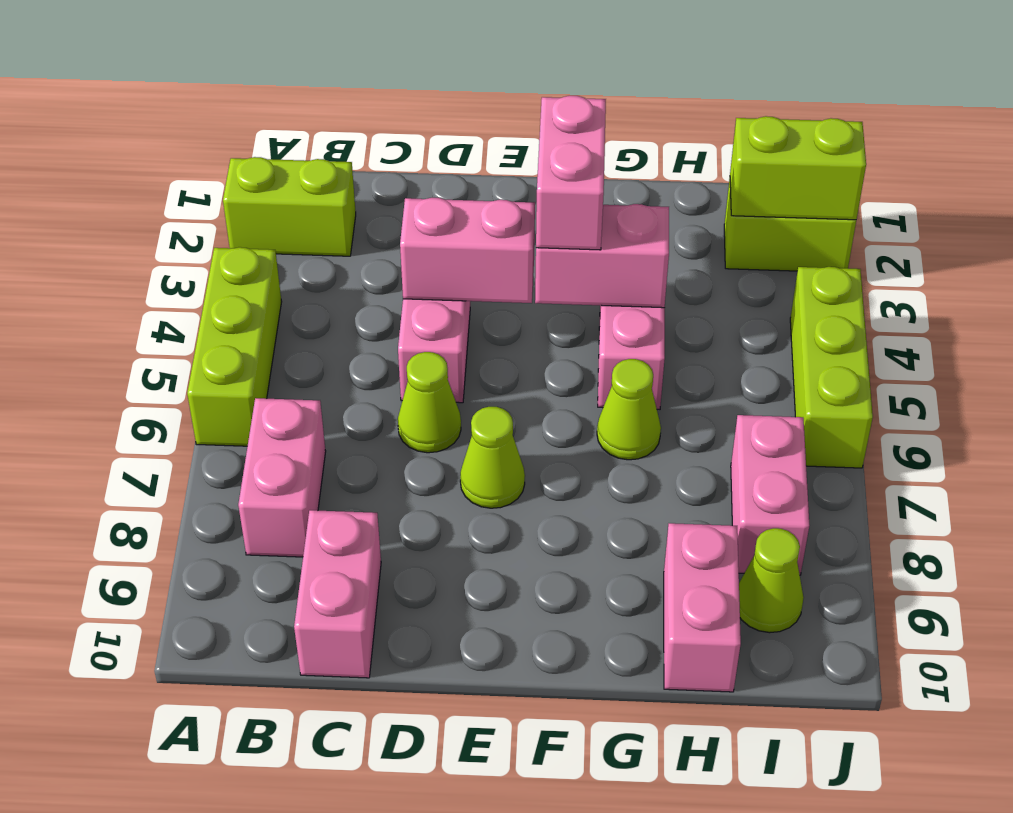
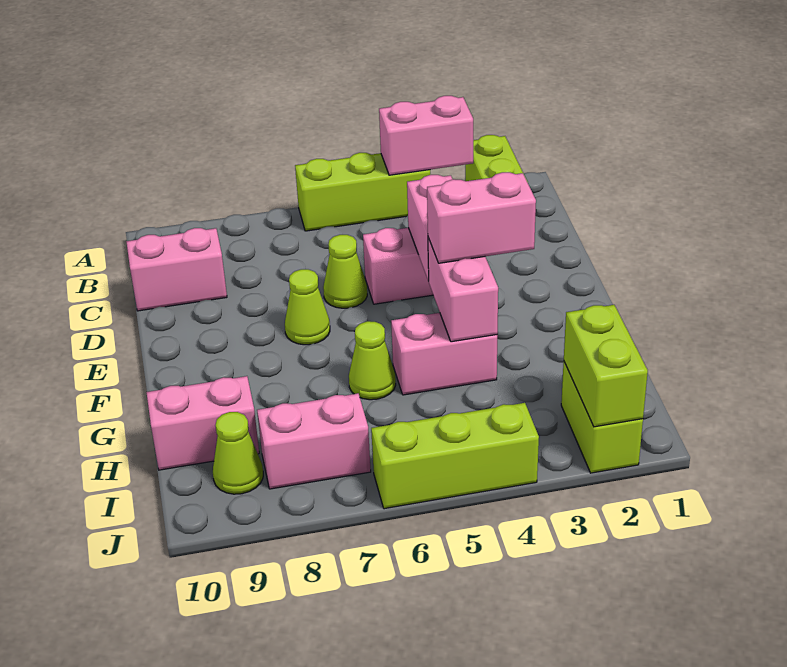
pink 1x2 brick [238,398,326,557] -> pink 1x2 brick moved to [379,96,473,175]

